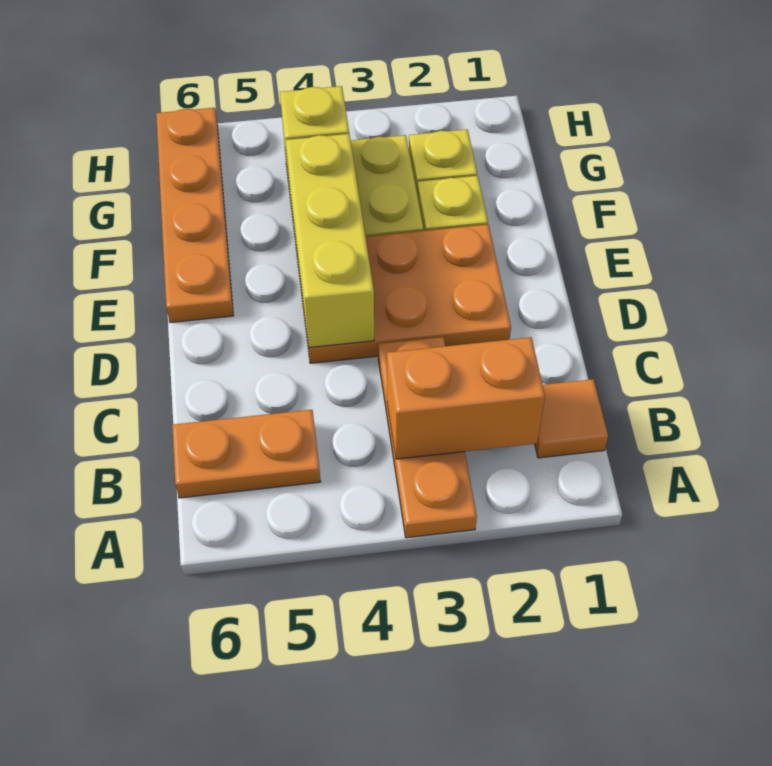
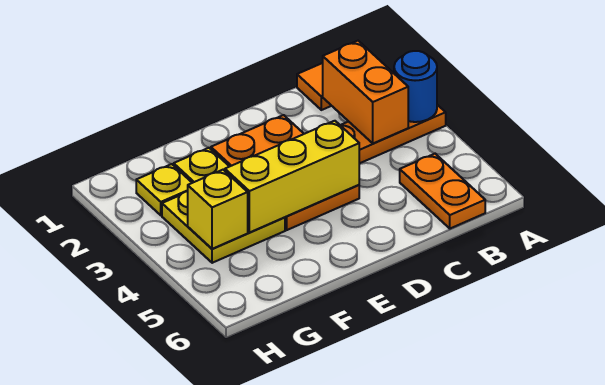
none -> blue 1x1 round brick [394,51,437,122]
orange 1x4 plate [156,108,233,323] -> none

